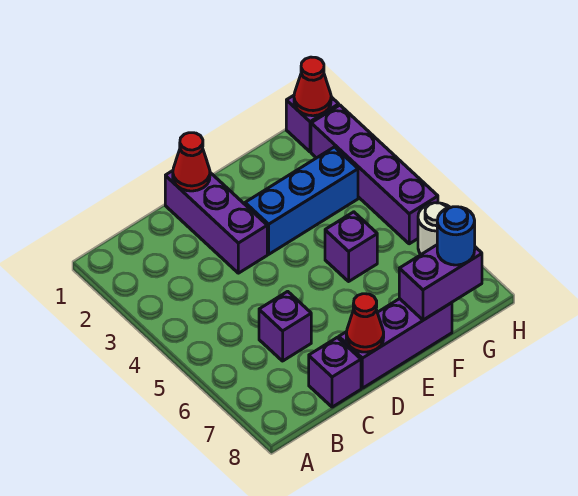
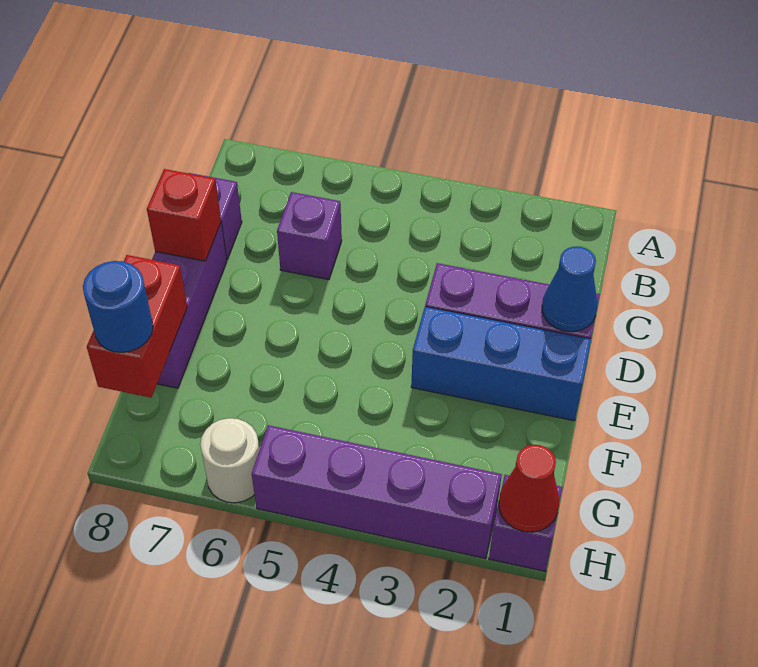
red 1x1 cone [173,133,210,191] -> blue 1x1 cone [542,247,597,332]
red 1x1 cone [346,294,384,352] -> red 1x1 brick [147,169,221,261]
blue 1x3 brick [245,147,358,254] -> blue 1x3 brick turned to [411,307,591,421]
purple 1x1 brick [325,212,377,281] -> none
purple 1x2 brick [399,245,482,320] -> red 1x2 brick [87,255,187,398]

